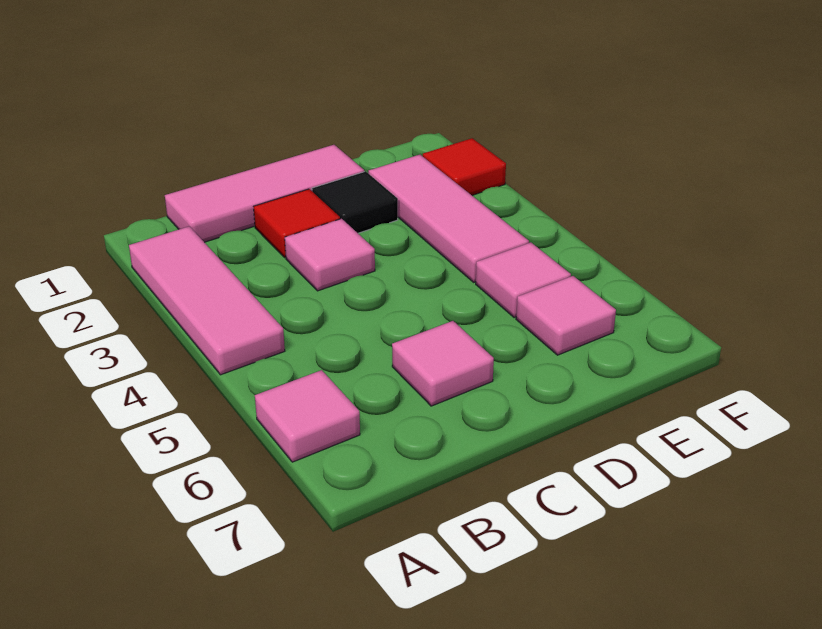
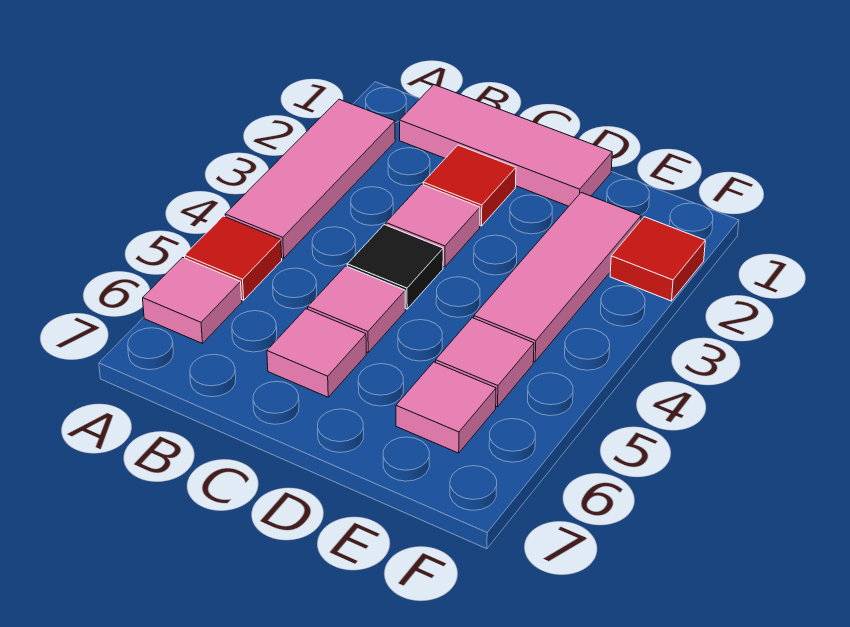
none -> red 1x1 tile [184,216,282,300]
none -> pink 1x1 tile [308,266,405,352]
black 1x1 tile [312,171,398,233] -> black 1x1 tile moved to [347,225,443,309]

